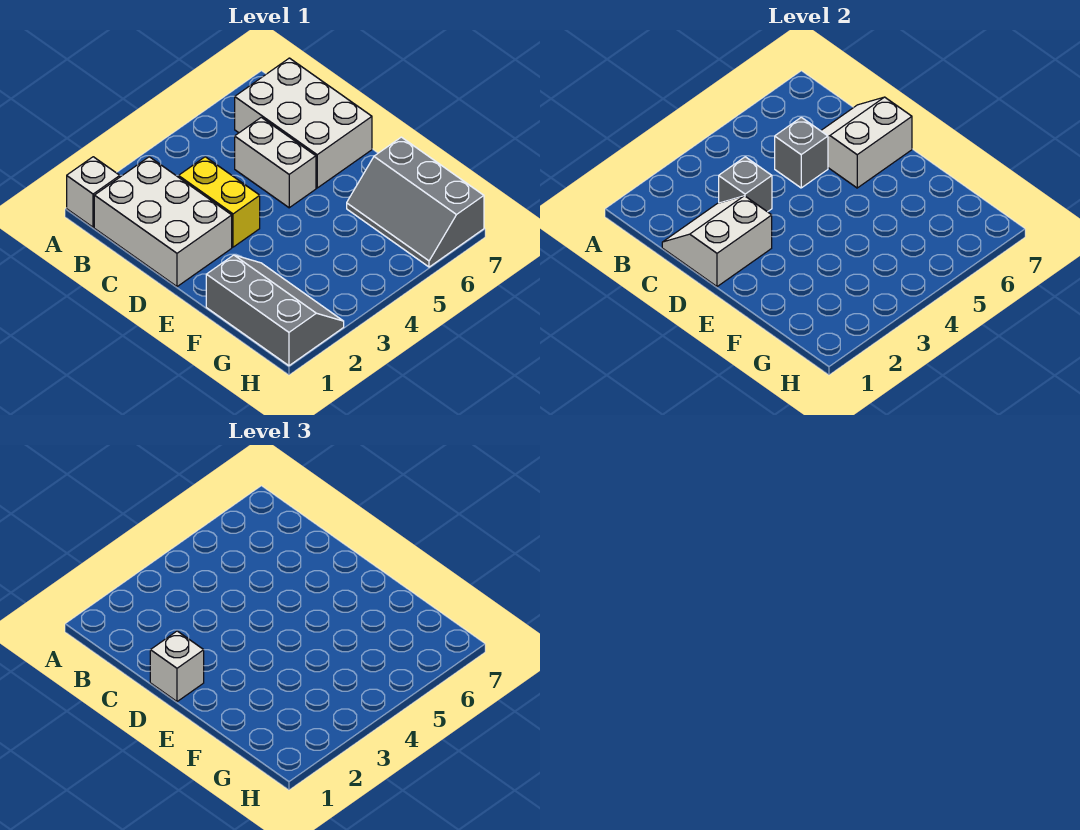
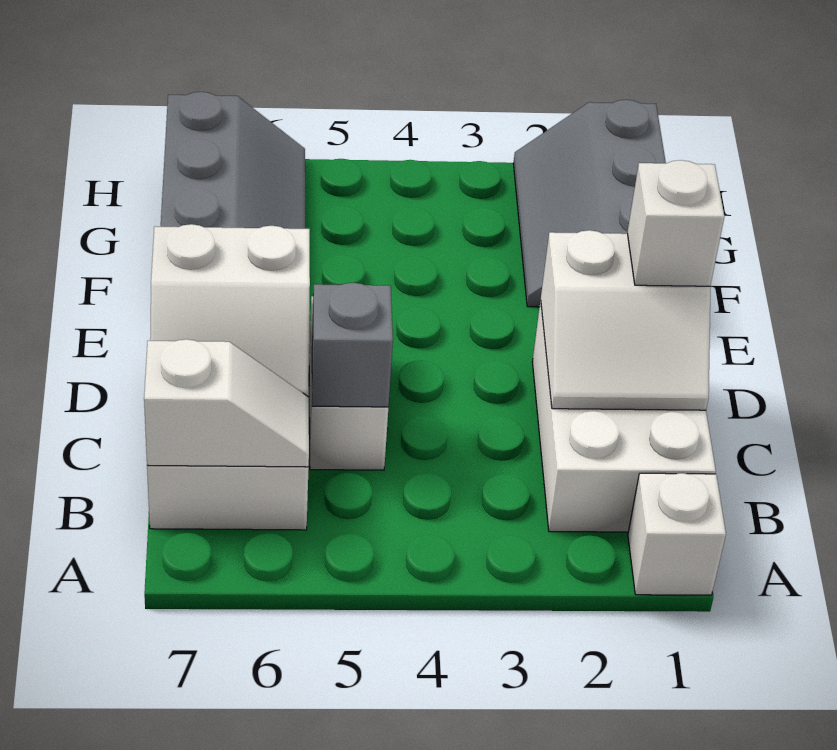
none -> white 1x2 slope [144,339,309,467]
yellow 1x2 brick [179,157,260,247] -> none
grey 1x1 brick [719,157,772,212] -> none

